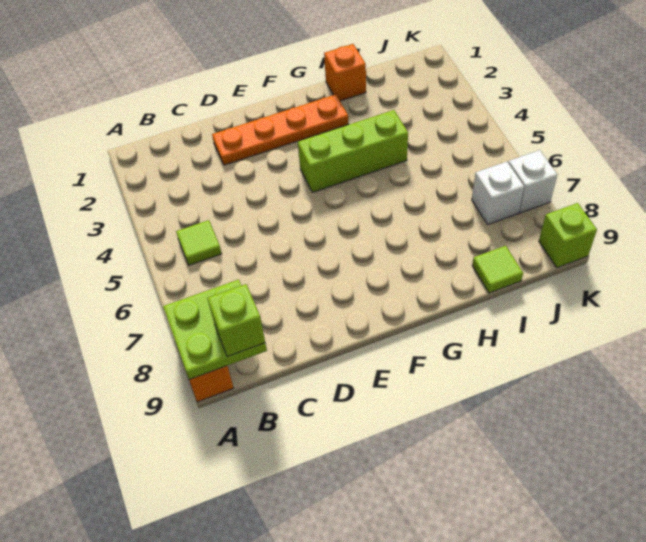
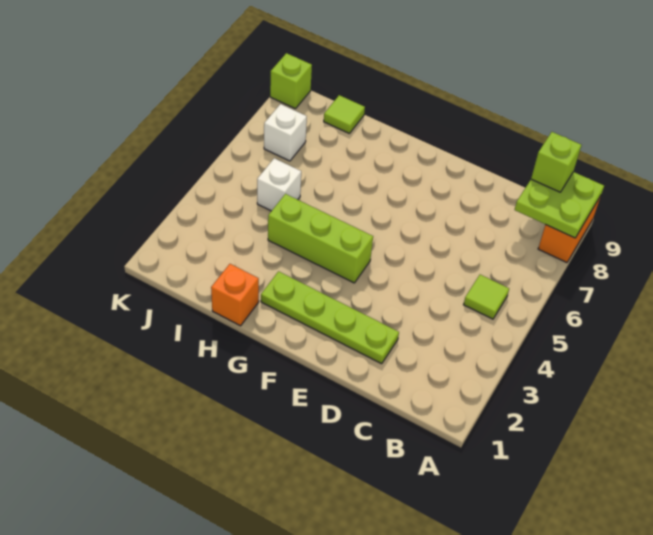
orange 1x4 plate [212,94,348,165] -> lime 1x4 plate [261,271,399,364]
white 1x1 brick [508,150,557,213] -> white 1x1 brick moved to [257,158,301,211]

